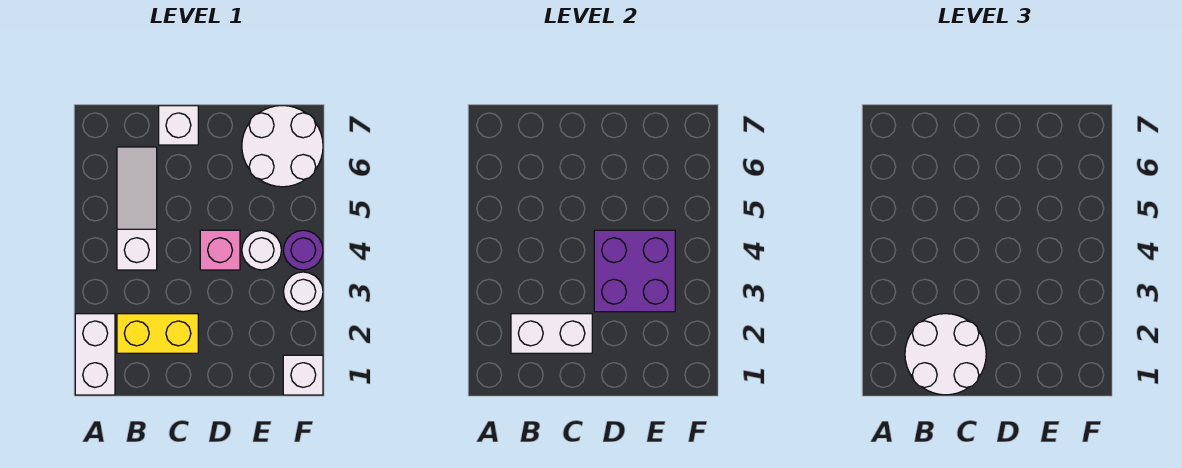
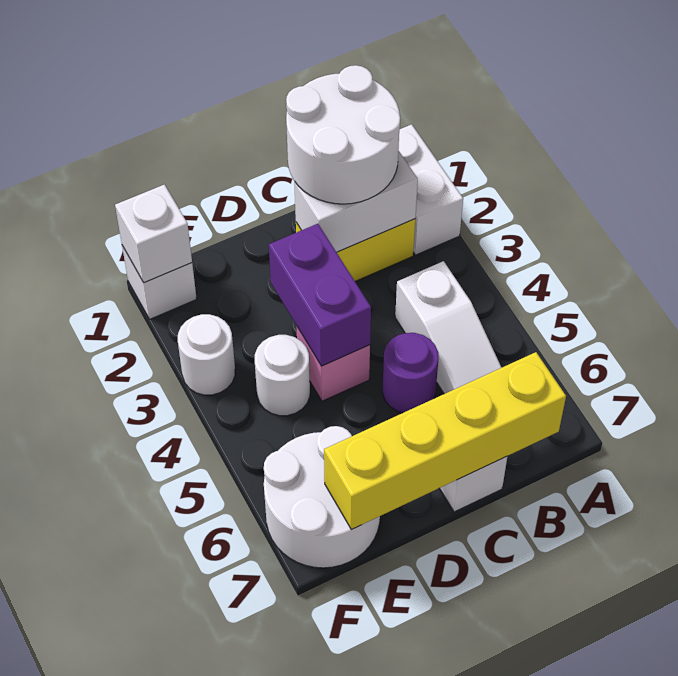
none -> yellow 1x4 brick [324,352,566,530]
purple 2x2 brick [594,230,675,312] -> purple 1x2 brick [269,224,371,366]
none -> white 1x1 brick [115,184,192,283]
purple 1x1 round brick [284,230,323,270] -> purple 1x1 round brick moved to [383,333,438,413]

